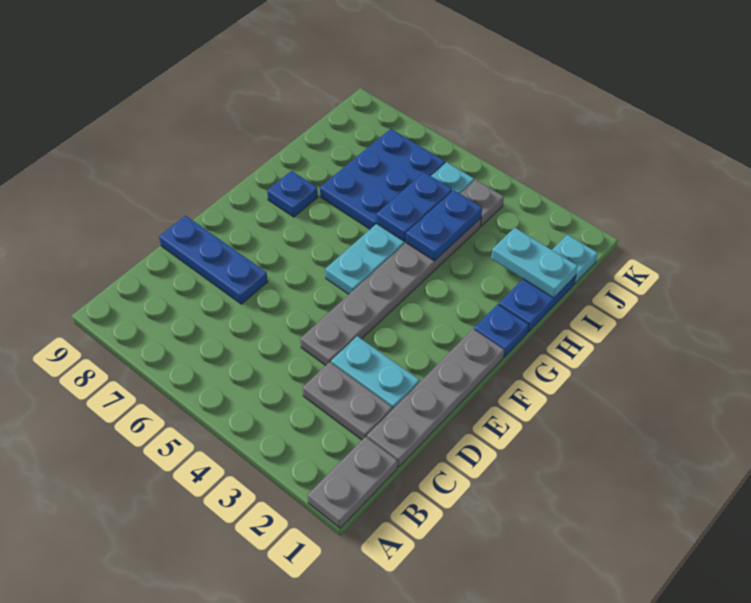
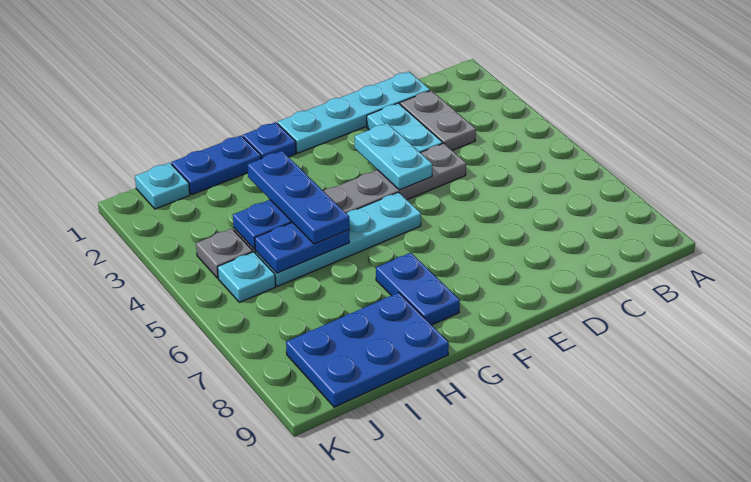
grey 1x2 plate [308,437,398,528] -> none
grey 1x4 plate [367,329,504,467] -> cyan 1x4 plate [278,72,430,153]
blue 1x3 plate [159,216,268,304] -> blue 1x3 plate moved to [248,151,349,244]
blue 1x1 plate [267,171,318,217] -> blue 1x2 plate [376,253,460,325]
blue 2x3 plate [320,129,445,229] -> blue 2x3 plate moved to [286,293,449,407]
cyan 1x2 plate [491,228,578,298] -> cyan 1x2 plate moved to [355,123,432,190]

